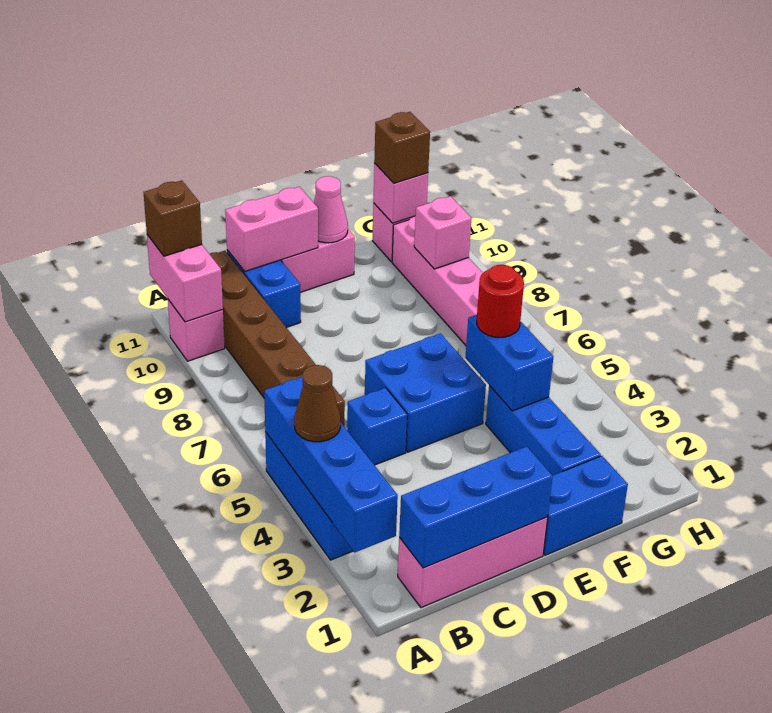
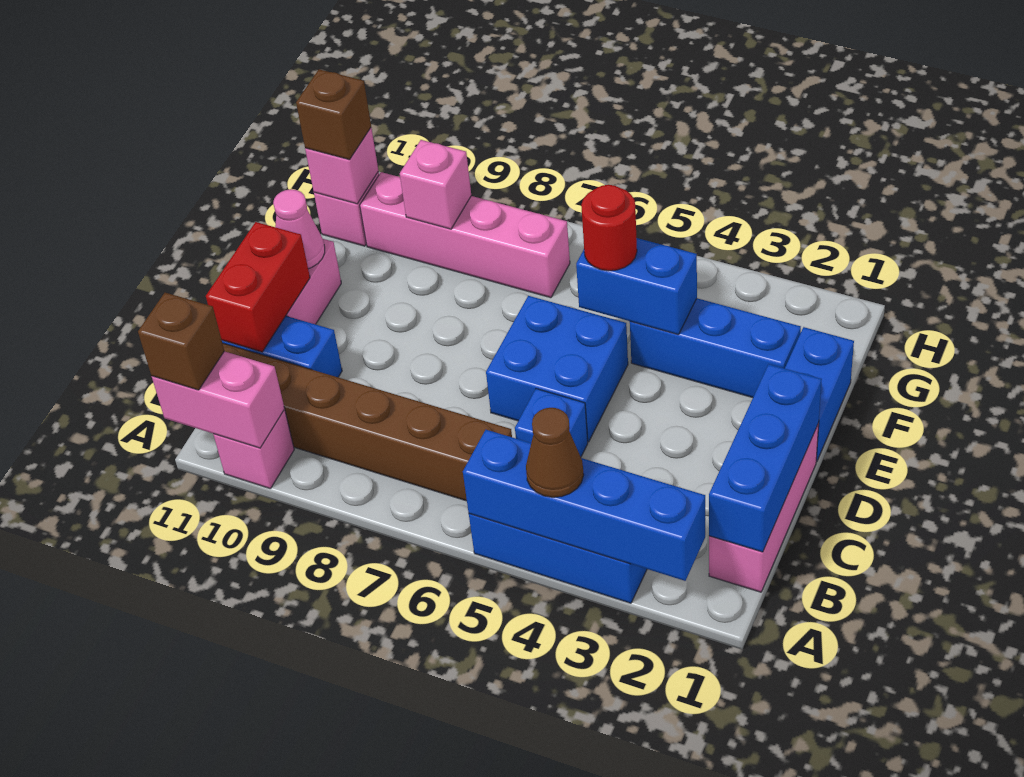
pink 1x2 brick [225,187,318,271] -> red 1x2 brick [206,222,310,352]

